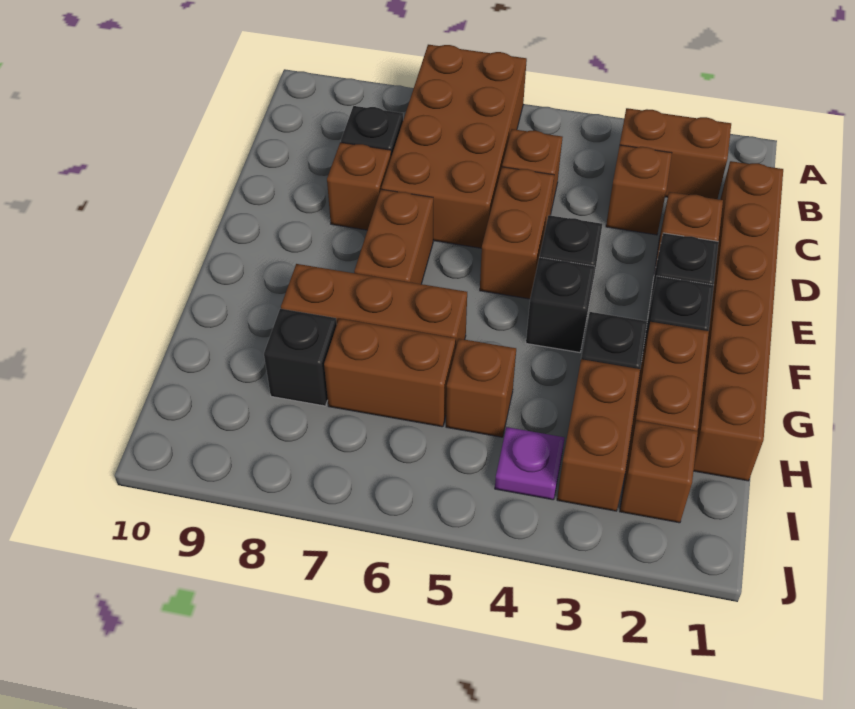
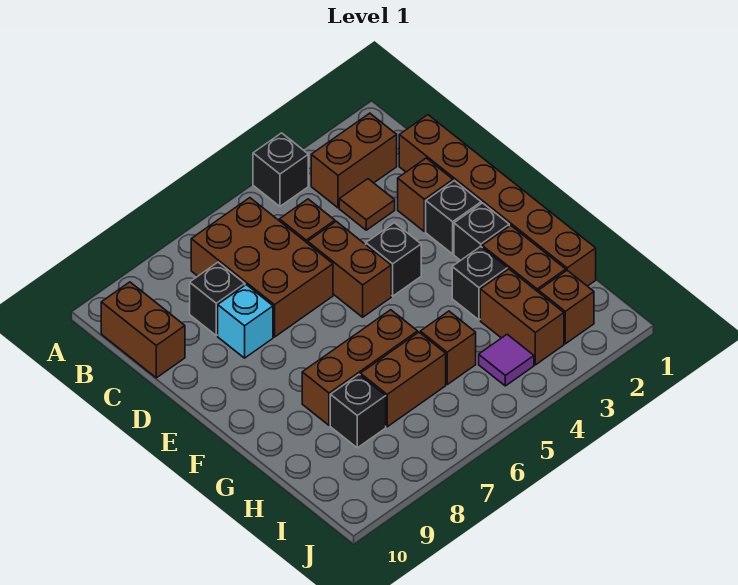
brown 2x4 brick [381,45,527,248] -> brown 2x3 brick [191,198,333,337]
brown 1x1 brick [606,145,672,235] -> brown 1x1 tile [339,179,395,230]
brown 1x1 brick [327,142,391,230] -> cyan 1x1 brick [218,285,273,358]
brown 1x2 brick [354,189,433,284] -> brown 1x2 brick moved to [101,282,185,378]
black 1x1 brick [526,257,595,352] -> black 1x1 brick moved to [253,133,308,206]
purple 1x1 plate [495,427,564,500] -> purple 1x1 tile [479,334,534,386]

